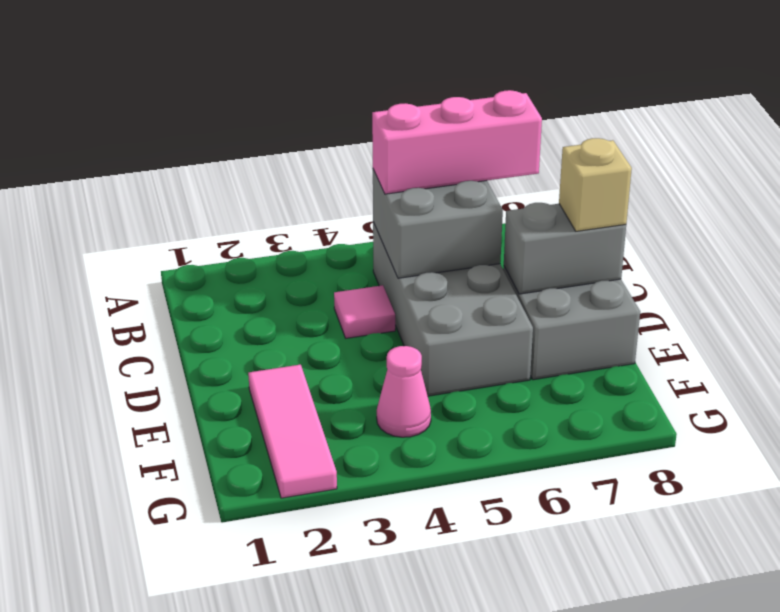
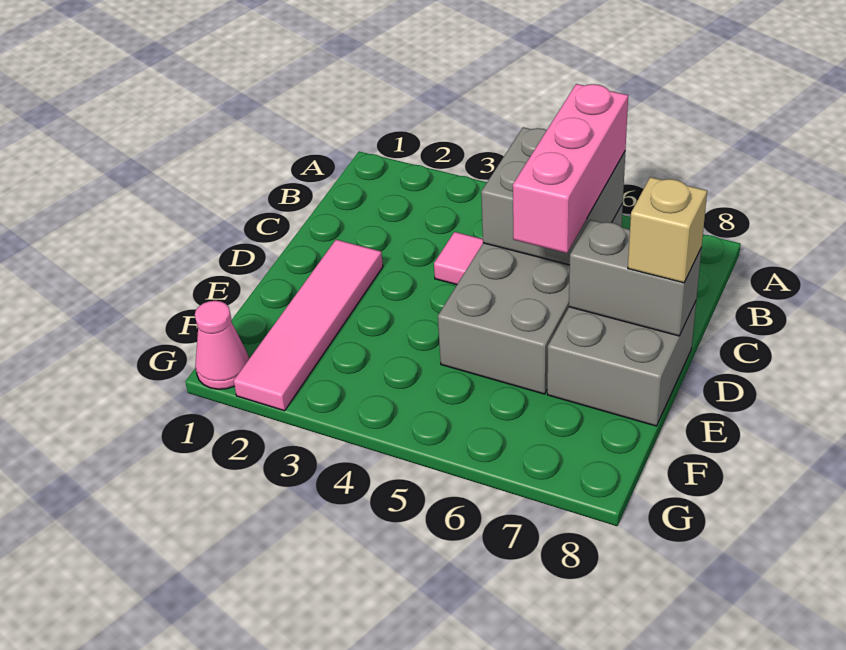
pink 1x3 brick [372,90,542,194] -> pink 1x3 brick turned to [513,84,628,253]
pink 1x3 tile [248,365,337,498] -> pink 1x4 tile [234,240,383,411]
pink 1x1 cone [377,346,431,437] -> pink 1x1 cone moved to [195,301,249,389]

